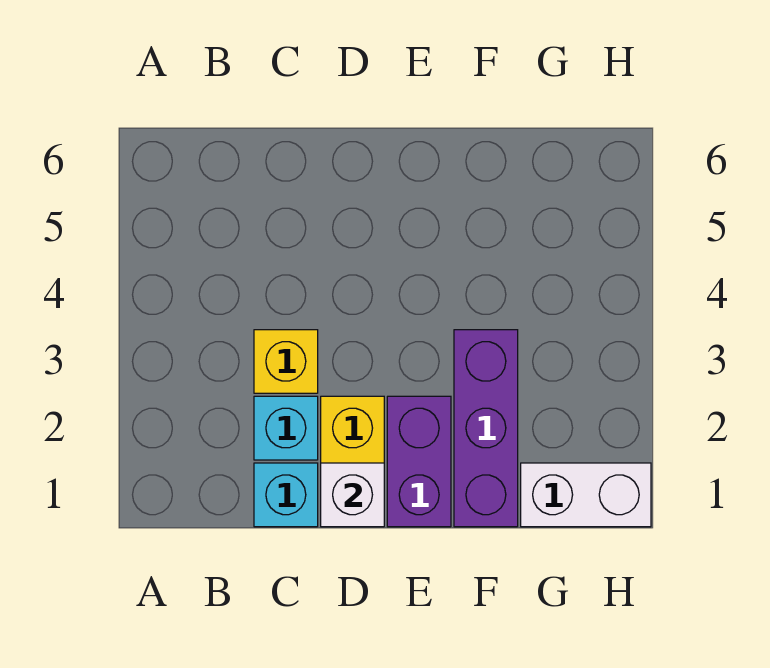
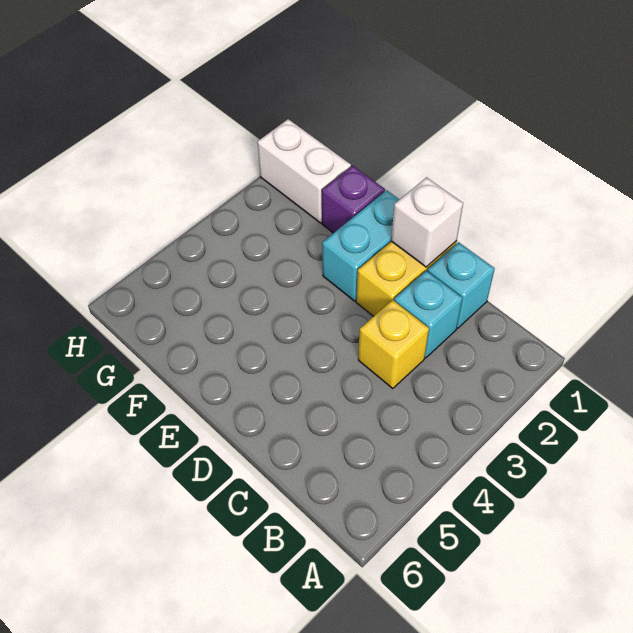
purple 1x2 brick [387,396,451,527] -> cyan 1x2 brick [322,190,400,301]
purple 1x3 brick [454,330,518,527] -> purple 1x1 brick [322,166,385,233]

